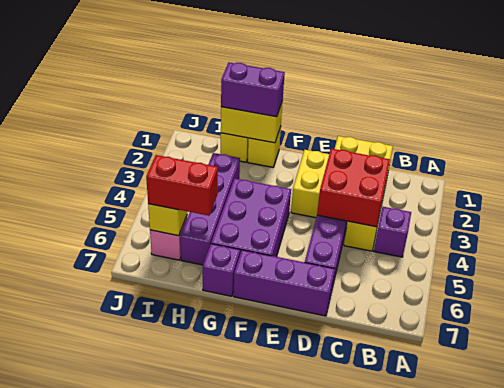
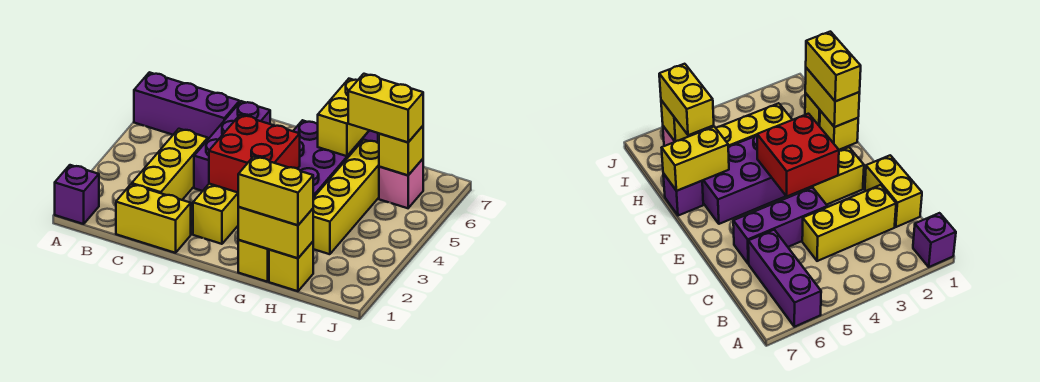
purple 1x1 brick [374,207,411,257] -> purple 1x1 brick moved to [55,165,99,224]
red 2x2 brick [317,149,390,227] -> red 2x2 brick moved to [209,115,300,192]
purple 1x3 brick [234,250,335,316] -> purple 1x3 brick moved to [134,72,240,139]
purple 1x2 brick [221,62,285,117] -> yellow 1x2 brick [238,157,313,225]
none -> yellow 1x2 brick [318,79,369,156]
purple 1x4 brick [180,153,240,265] -> yellow 1x4 brick [313,140,379,254]
red 1x2 brick [146,155,218,216] -> yellow 1x2 brick [348,74,423,142]

